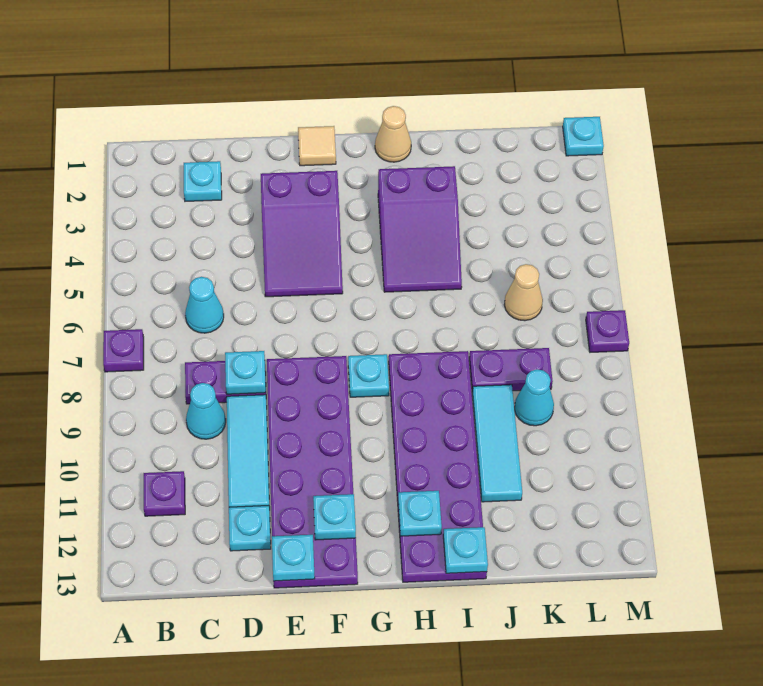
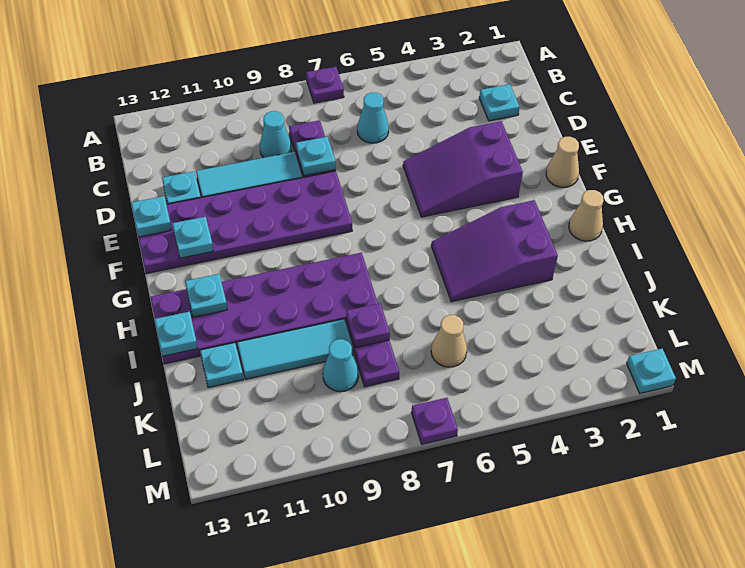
purple 1x1 plate [144,471,185,516] -> purple 1x1 plate moved to [346,303,390,348]
tan 1x1 tile [298,126,336,166] -> tan 1x1 cone [546,137,579,187]
cyan 1x1 plate [348,354,389,397] -> cyan 1x1 plate moved to [200,343,243,388]

